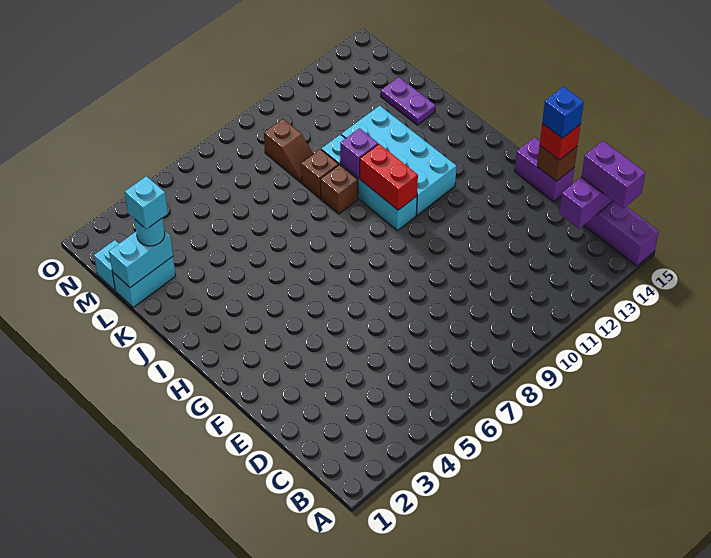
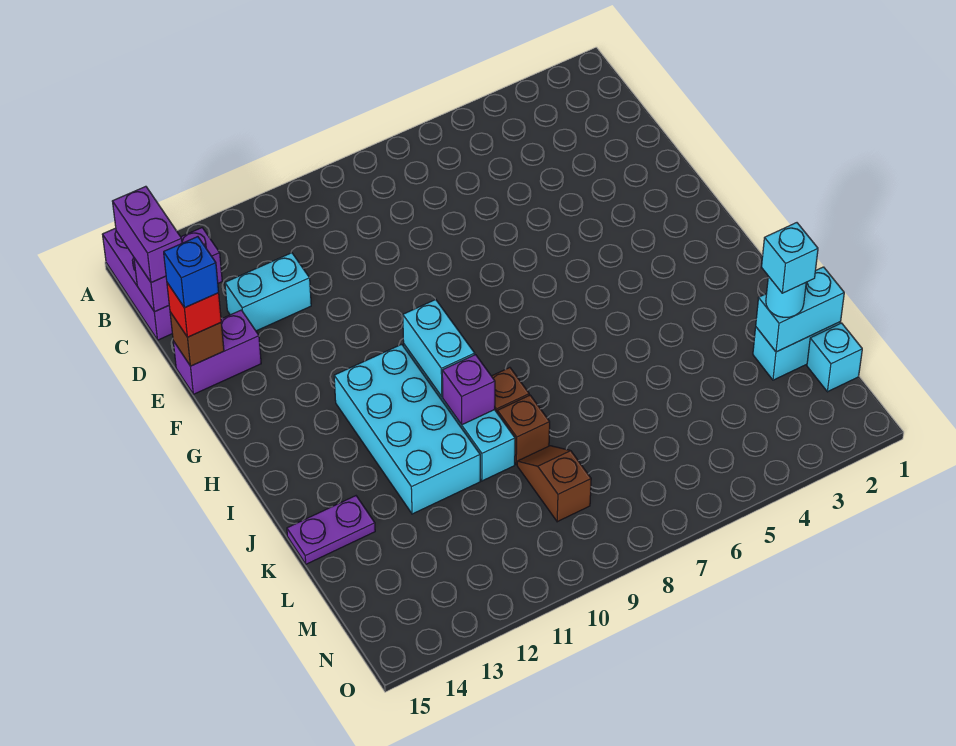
none -> cyan 1x2 brick [225,253,311,331]
purple 1x2 brick [515,137,574,202] -> purple 1x2 brick turned to [173,310,261,394]
red 1x2 brick [360,144,418,210] -> cyan 1x2 brick [403,299,475,397]
purple 1x2 plate [381,77,436,125] -> purple 1x2 plate turned to [287,496,375,564]

